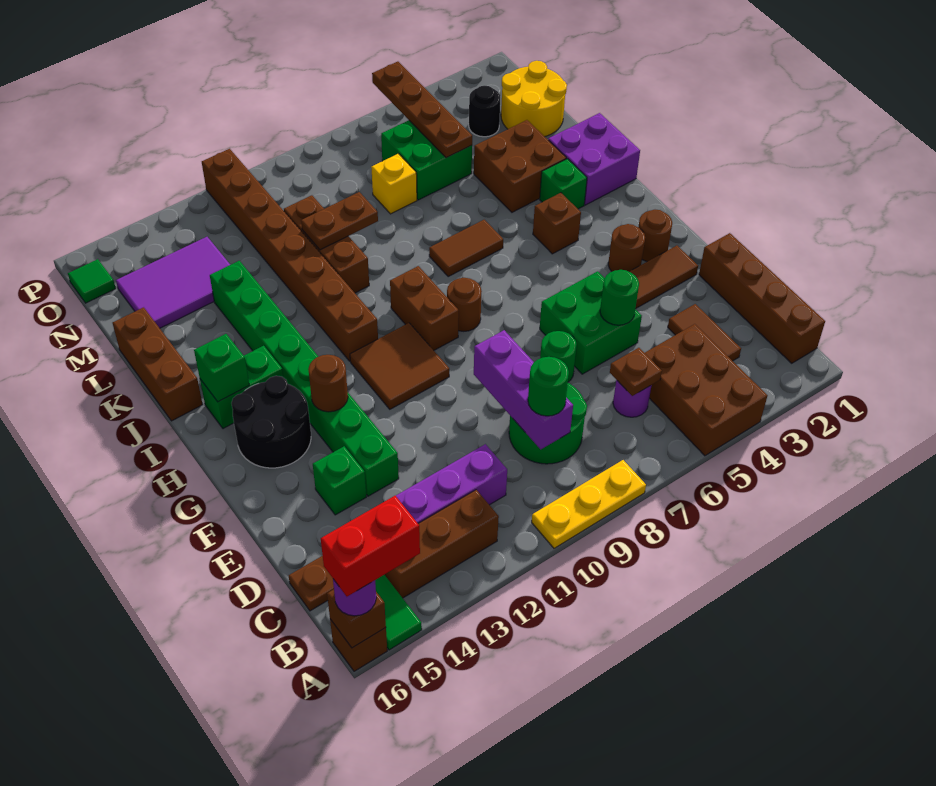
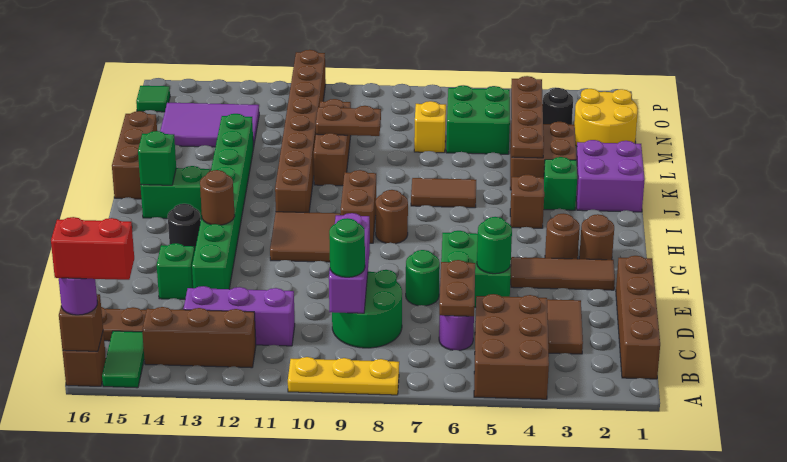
brown 1x1 plate [610,348,662,396] -> brown 1x2 plate [439,260,475,316]
black 2x2 round brick [231,376,311,468] -> black 1x1 round brick [168,204,201,251]
brown 1x4 plate [372,62,472,158] -> brown 1x4 plate moved to [511,76,544,158]

